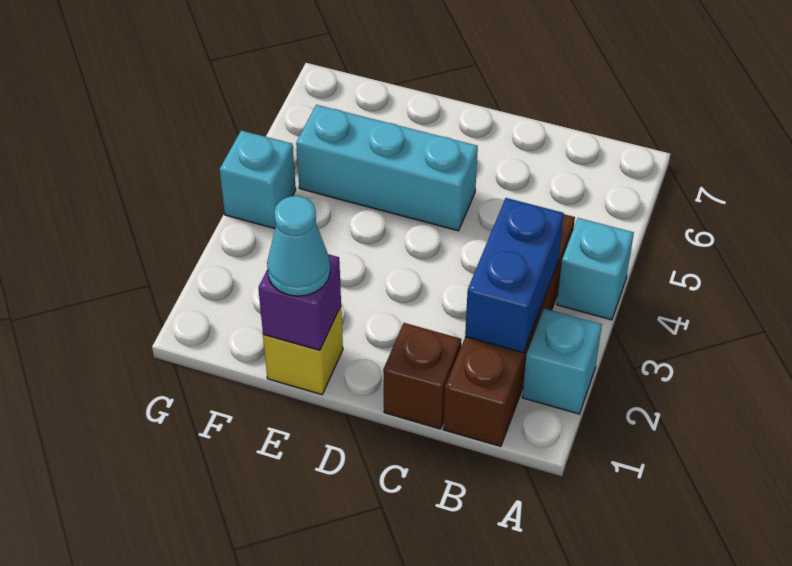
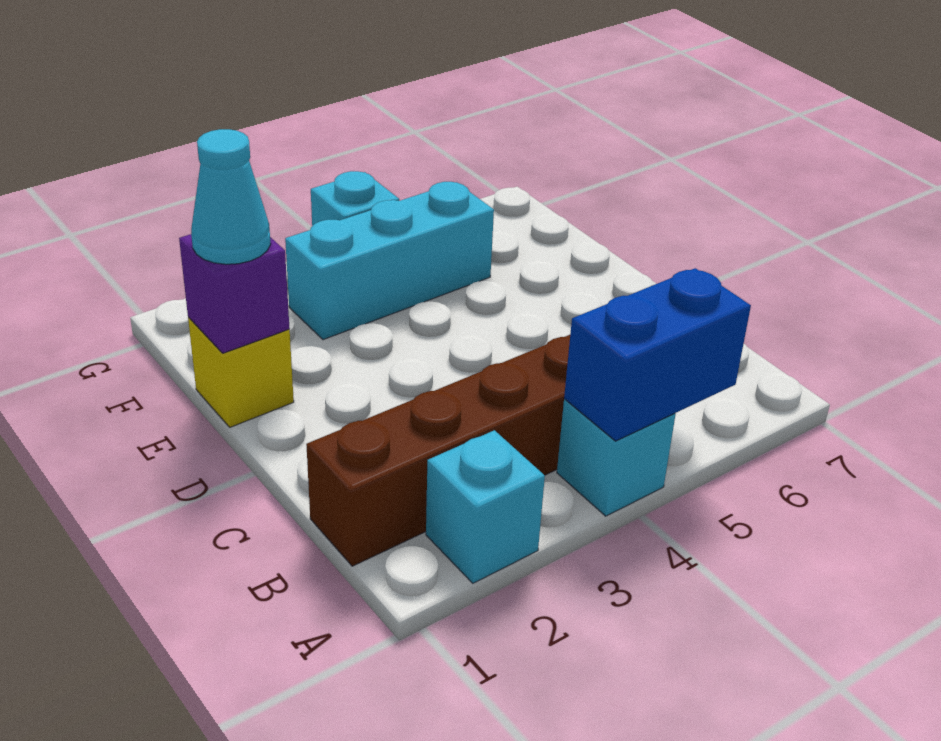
blue 1x2 brick [465,198,564,353] -> blue 1x2 brick moved to [564,268,751,441]
brown 1x1 brick [383,323,461,429] -> none
cyan 1x3 brick [296,105,478,231] -> cyan 1x3 brick turned to [285,182,494,340]

